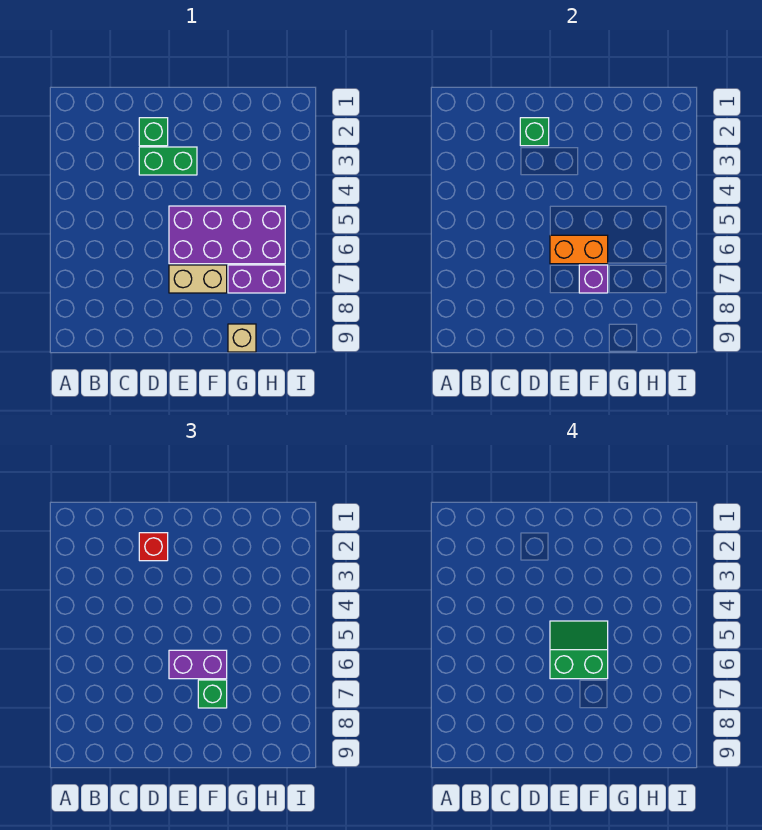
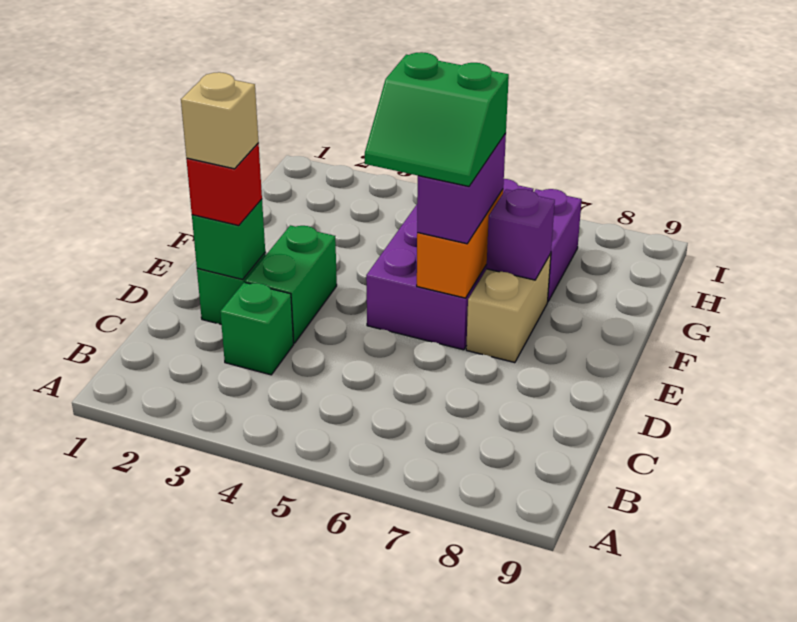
green 2x2 slope [550,621,608,679] -> green 2x2 slope turned to [365,52,509,186]
green 1x1 brick [198,680,227,708] -> green 1x1 brick moved to [220,282,294,375]
tan 1x1 brick [228,324,256,352] -> tan 1x1 brick moved to [181,72,259,169]

